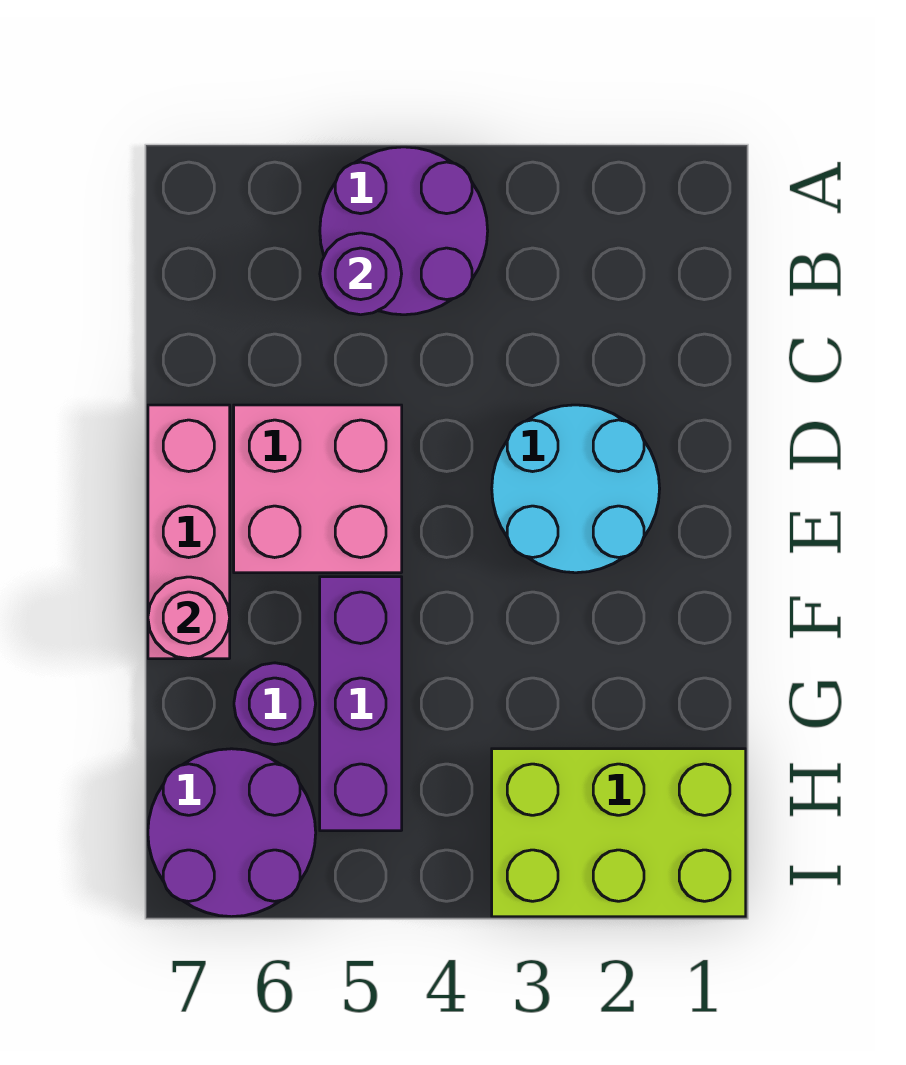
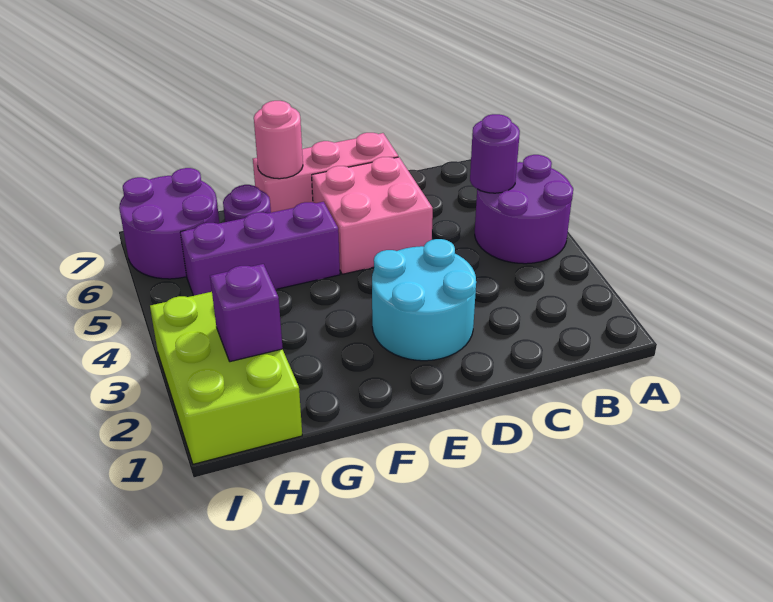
none -> purple 1x1 brick [210,264,283,362]

